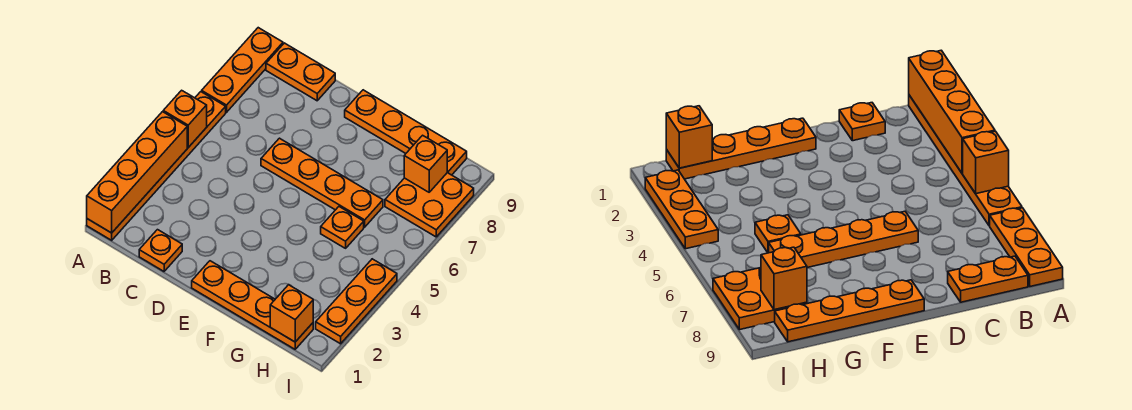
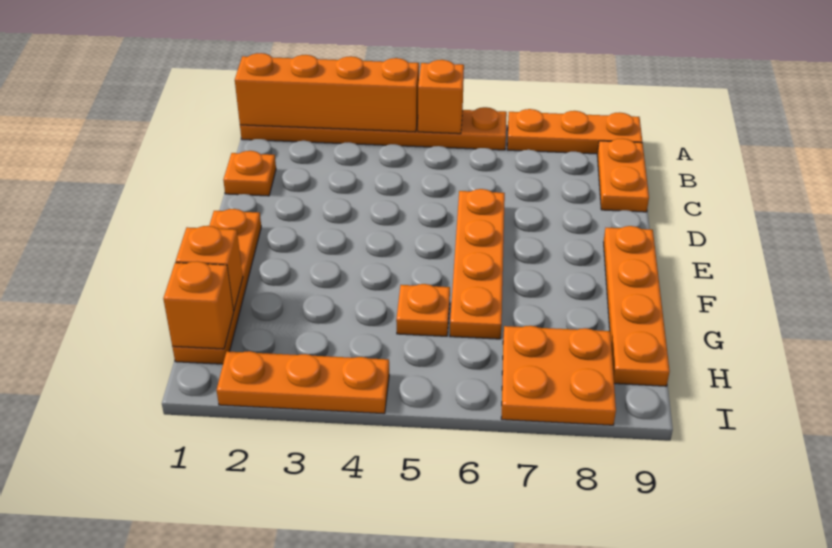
orange 1x1 brick [404,135,447,192] -> orange 1x1 brick moved to [176,226,243,311]

